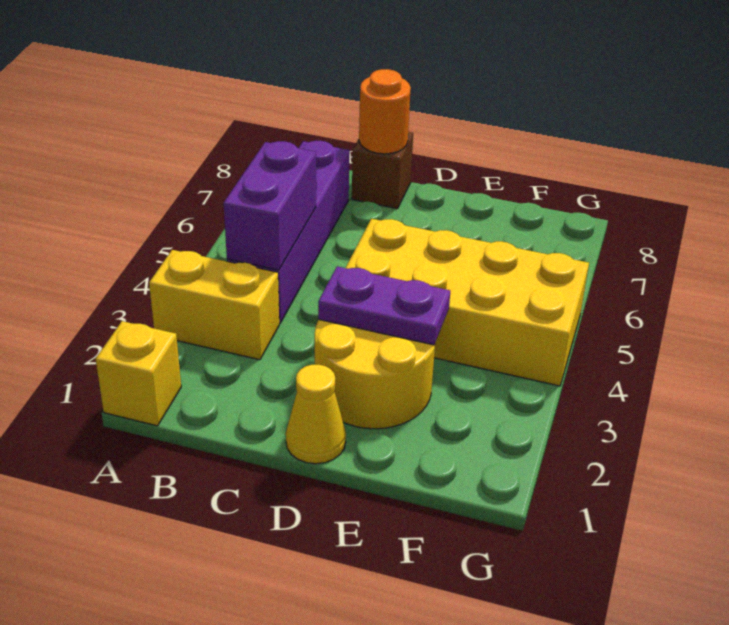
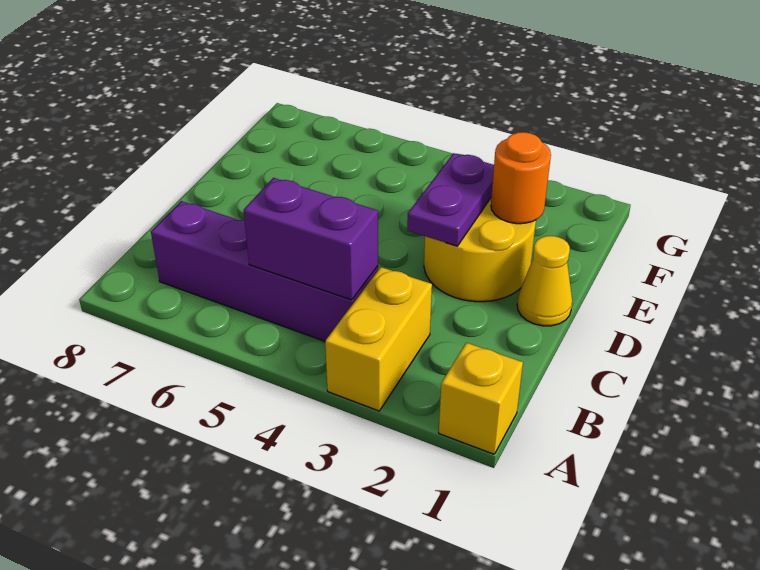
brown 1x1 brick [352,132,413,209] -> none
orange 1x1 round brick [359,69,411,154] -> orange 1x1 round brick moved to [491,132,551,224]
yellow 2x4 brick [346,219,589,386] -> none

